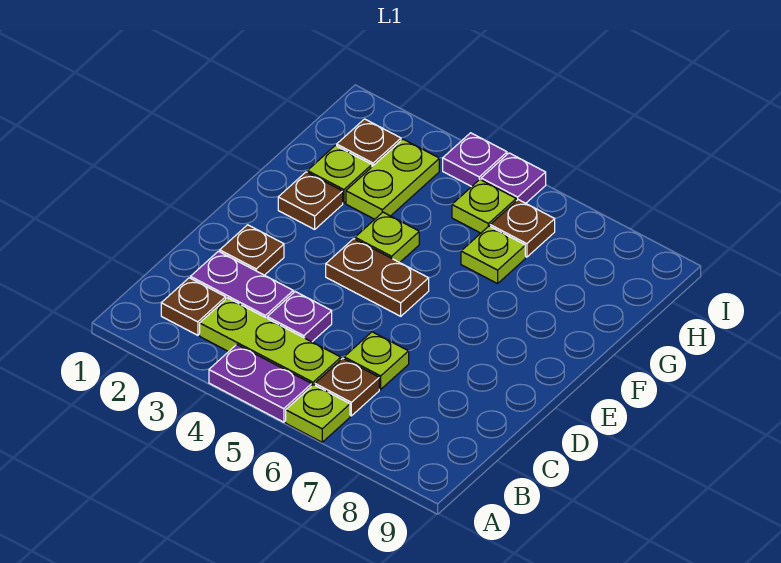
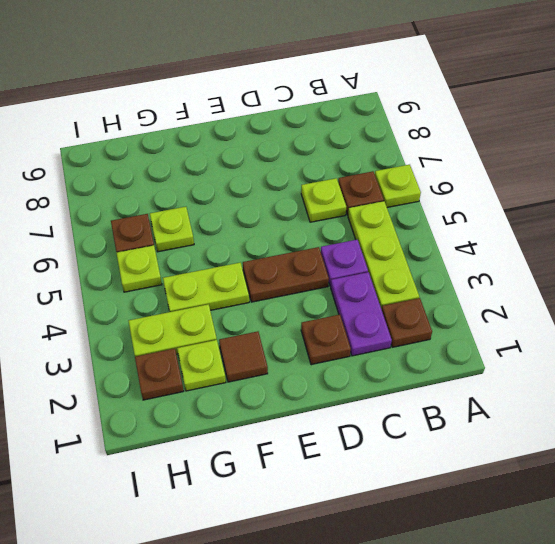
purple 1x2 plate [209,345,312,422] -> none
brown 1x2 plate [326,239,429,316] -> brown 1x2 plate turned to [243,247,329,302]
brown 1x1 plate [278,172,343,229] -> brown 1x1 tile [219,331,268,382]
lime 1x1 plate [355,212,419,263] -> lime 1x2 plate [163,263,249,312]
purple 1x1 plate [443,133,507,187] -> none
purple 1x1 plate [481,153,546,203] -> none

